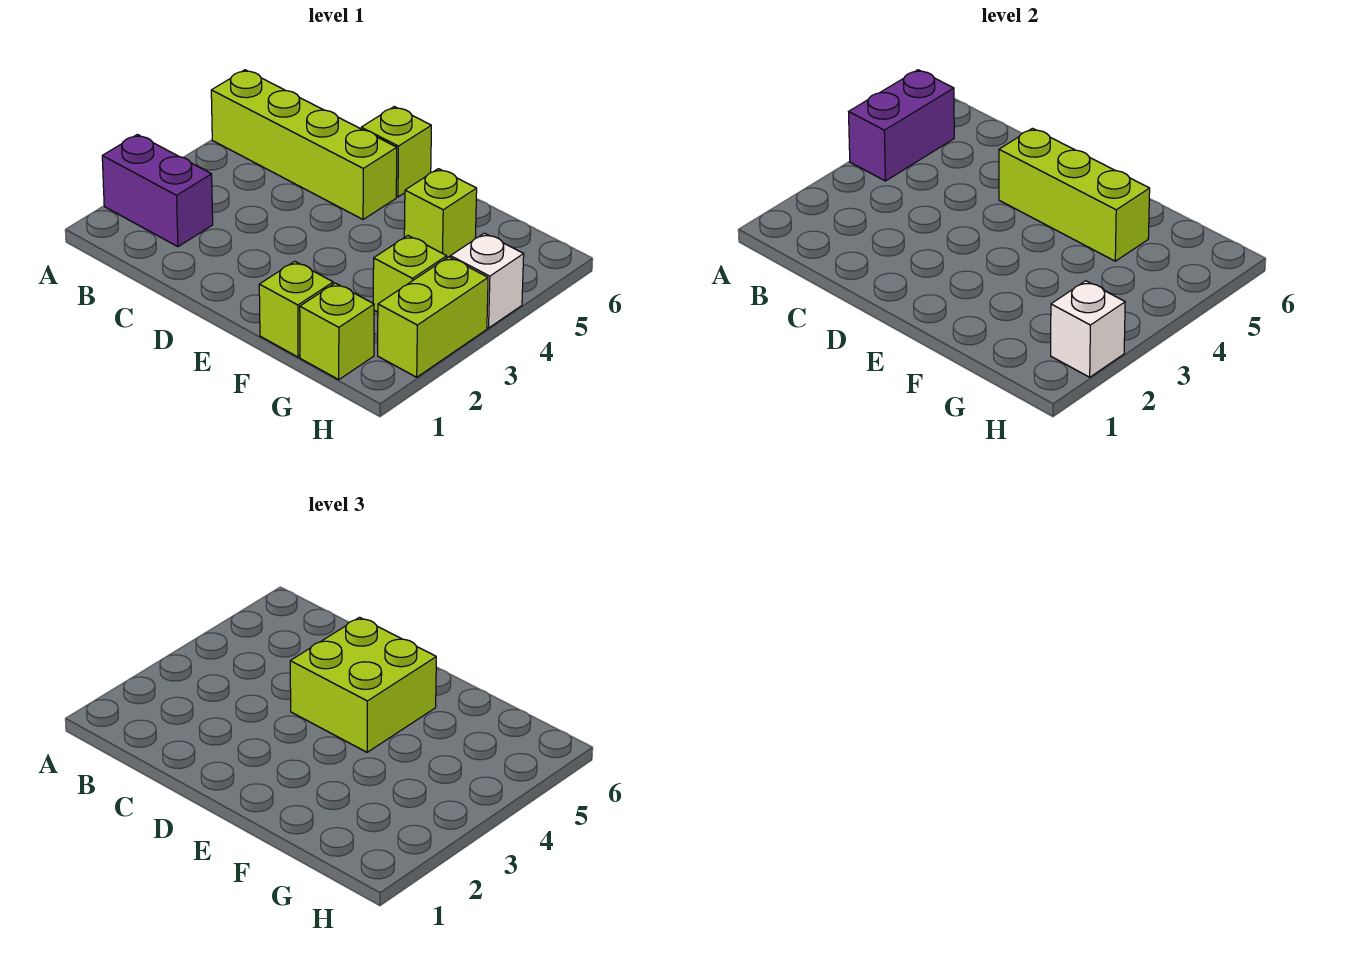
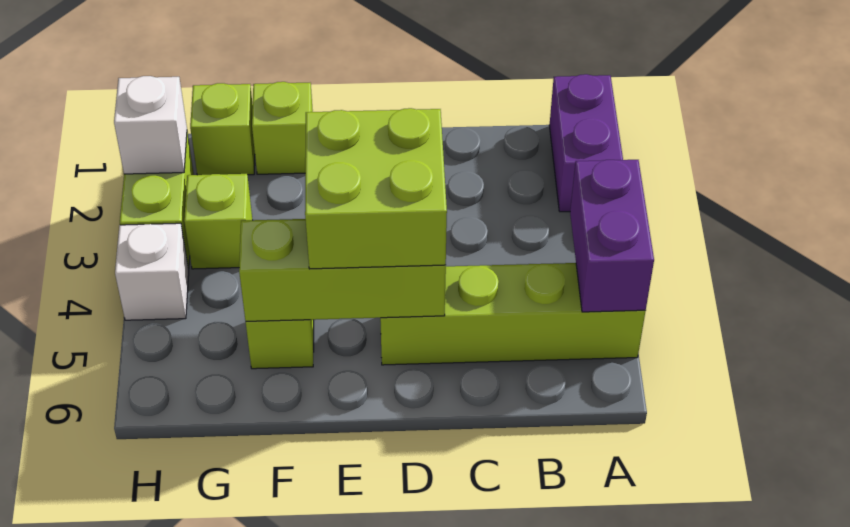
purple 1x2 brick [102,135,213,247] -> purple 1x2 brick turned to [549,74,623,212]
lime 1x1 brick [361,107,431,197] -> none

